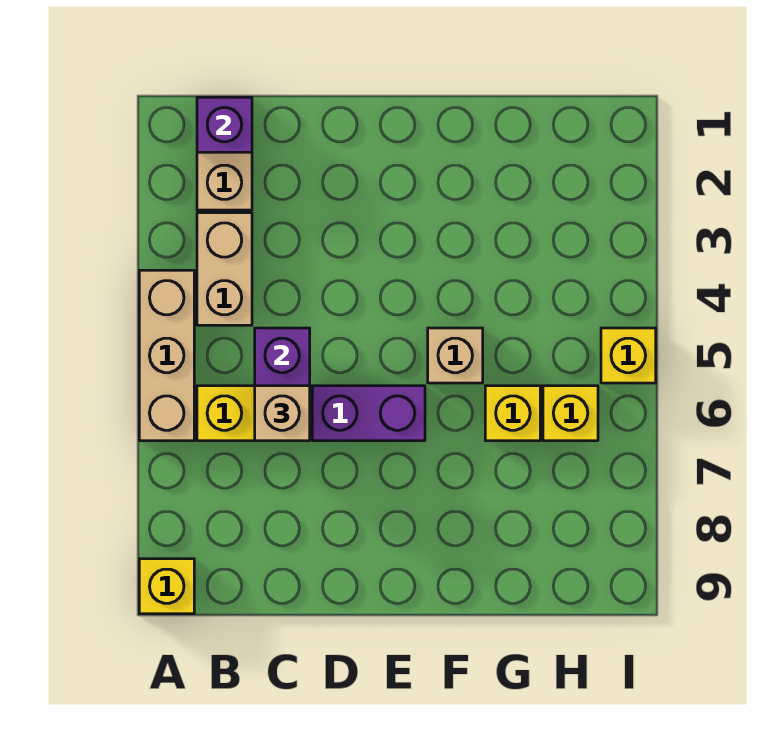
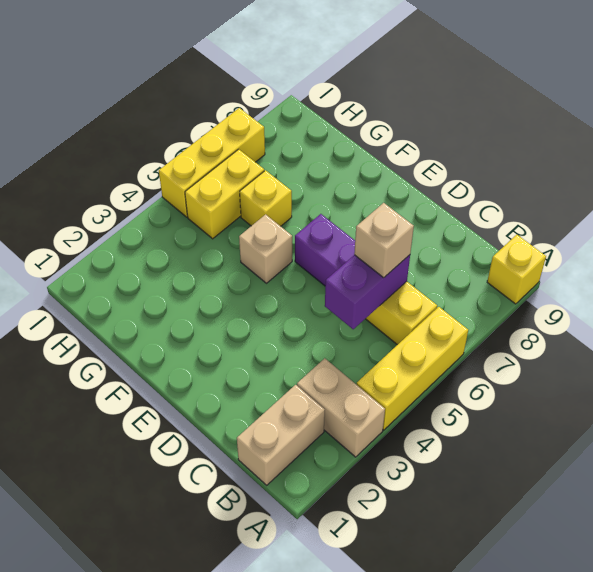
tan 1x3 brick [139,270,194,441] -> yellow 1x3 brick [357,307,468,430]
purple 1x1 brick [197,97,252,152] -> none
tan 1x2 brick [197,213,252,325] -> tan 1x2 brick turned to [297,358,385,457]
yellow 1x1 brick [543,386,598,441] -> yellow 1x2 brick [185,149,264,239]
yellow 1x1 brick [601,328,656,383] -> yellow 1x3 brick [159,108,265,217]

